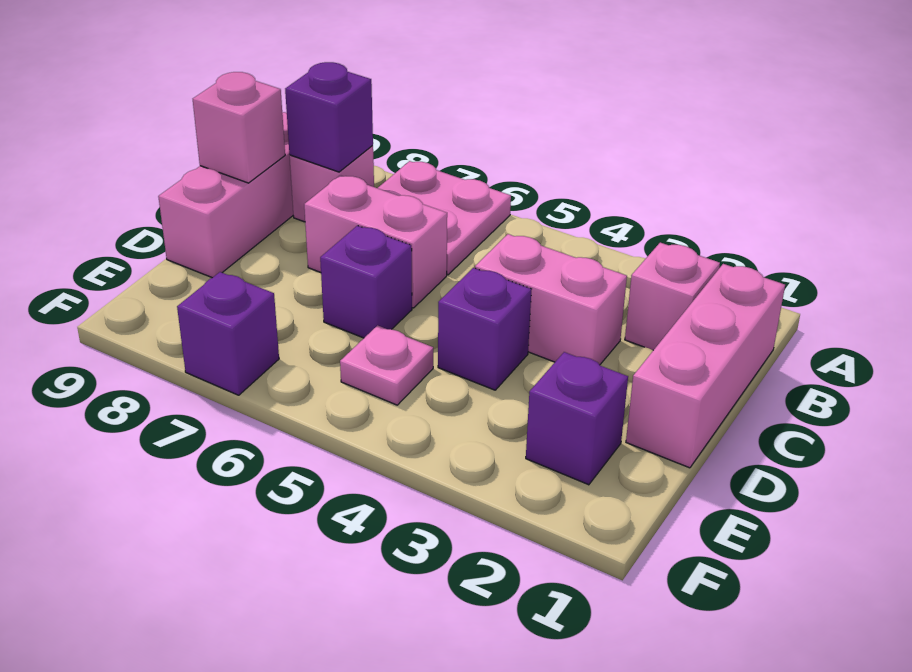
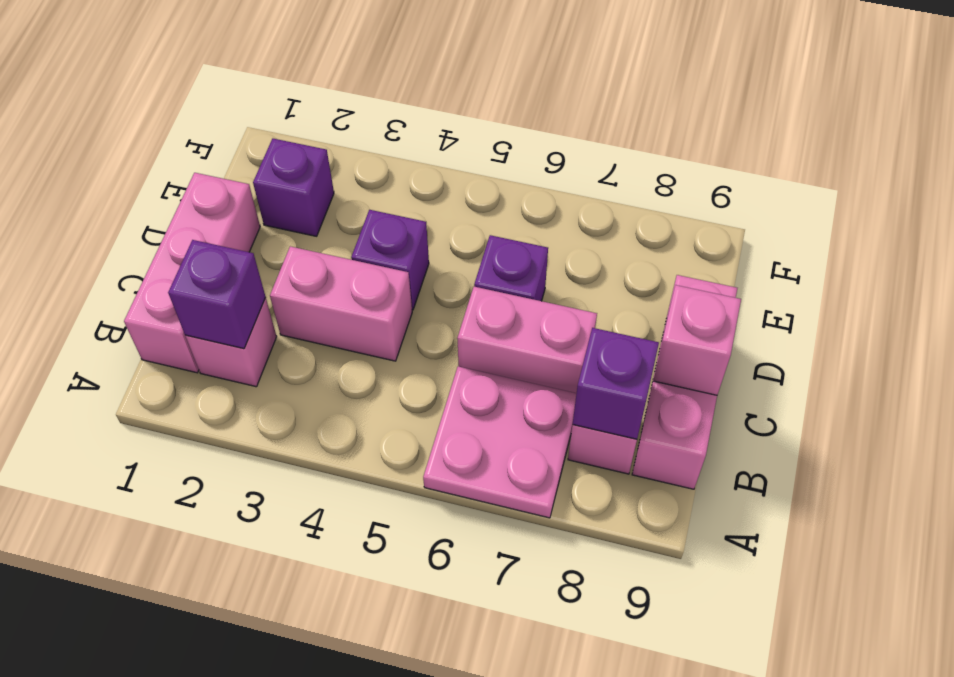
pink 1x1 plate [340,325,433,405] -> none
purple 1x1 brick [177,272,279,395] -> purple 1x1 brick moved to [168,240,266,349]

